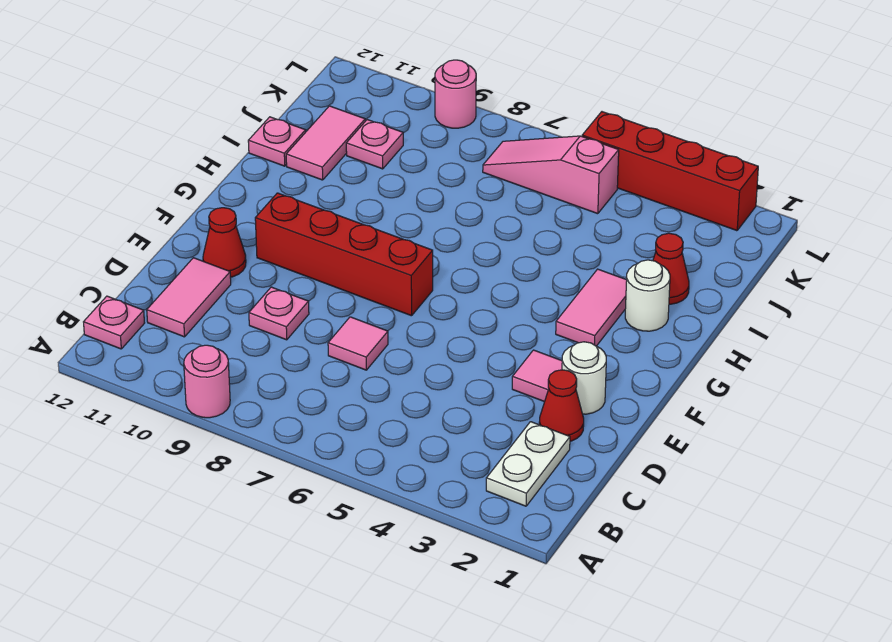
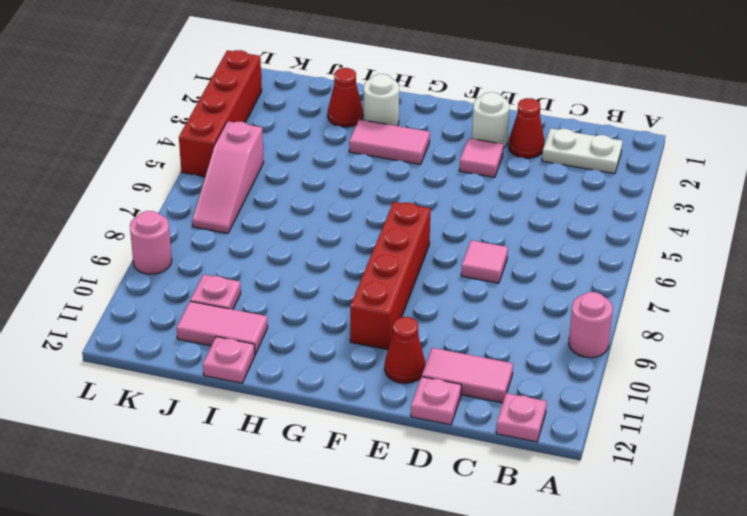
pink 1x1 plate [249,287,309,340] -> pink 1x1 plate moved to [411,377,461,425]

